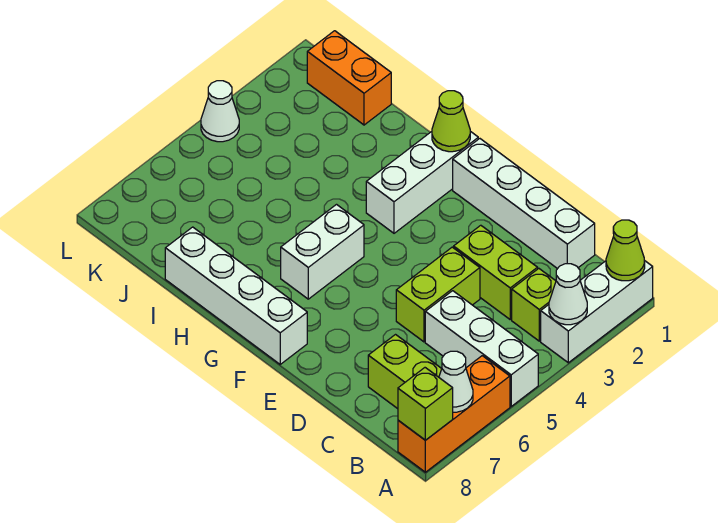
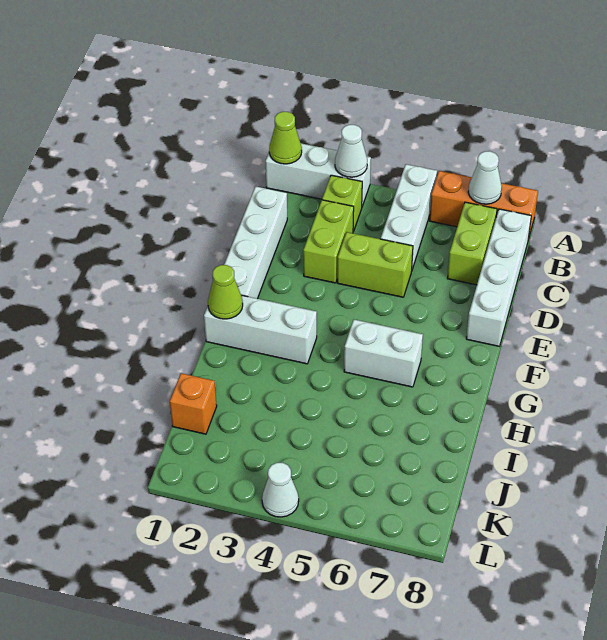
lime 1x1 brick [398,368,453,440] -> none
white 1x4 brick [165,227,307,364] -> white 1x4 brick moved to [466,209,531,346]
orange 1x2 brick [307,31,391,125] -> orange 1x1 brick [170,373,217,434]

